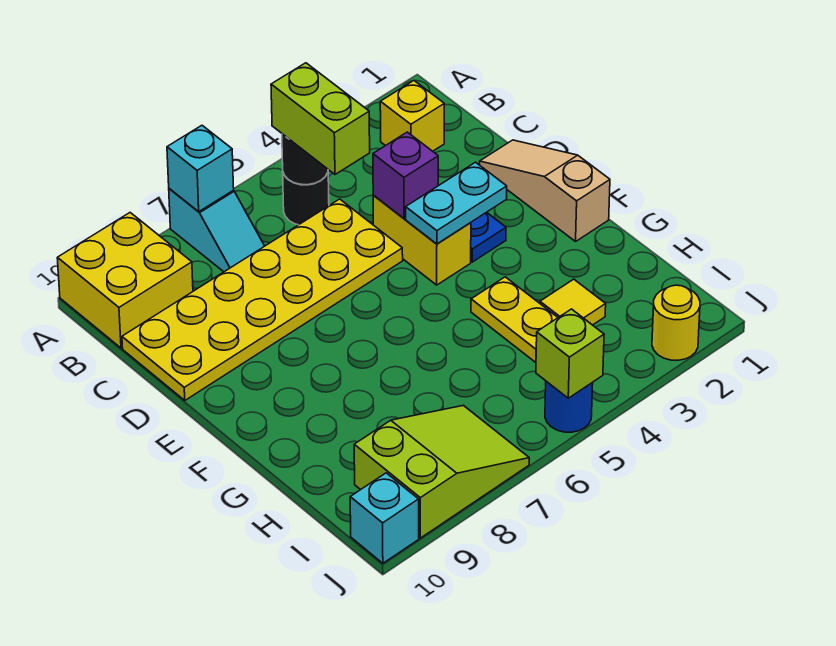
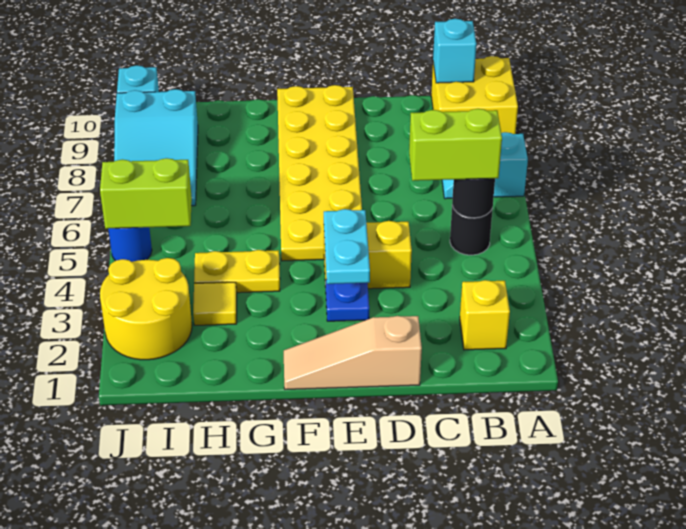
cyan 1x1 brick [167,125,234,212] -> cyan 1x1 brick moved to [433,19,476,83]
yellow 2x6 plate [122,199,403,400] -> yellow 2x6 plate moved to [277,85,362,261]
tan 1x3 slope [480,140,610,241] -> tan 1x3 slope turned to [284,316,422,389]
purple 1x1 brick [373,132,438,219] -> none
lime 2x3 slope [354,405,529,538] -> cyan 2x3 slope [114,89,198,206]
yellow 1x1 round brick [652,285,700,360] -> yellow 2x2 round brick [100,258,192,360]
lime 1x1 brick [536,309,604,398] -> lime 1x2 brick [100,158,192,229]

